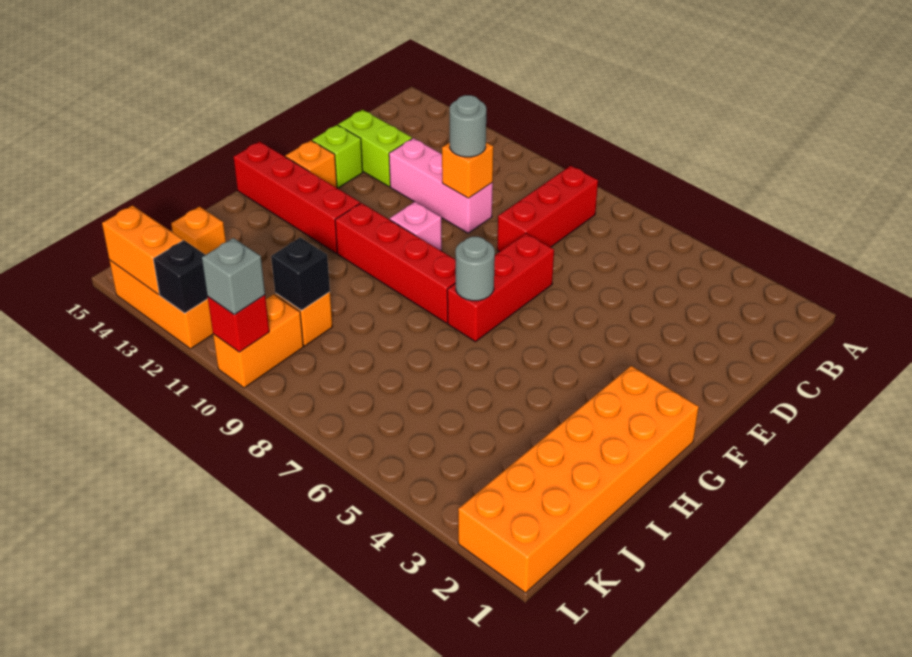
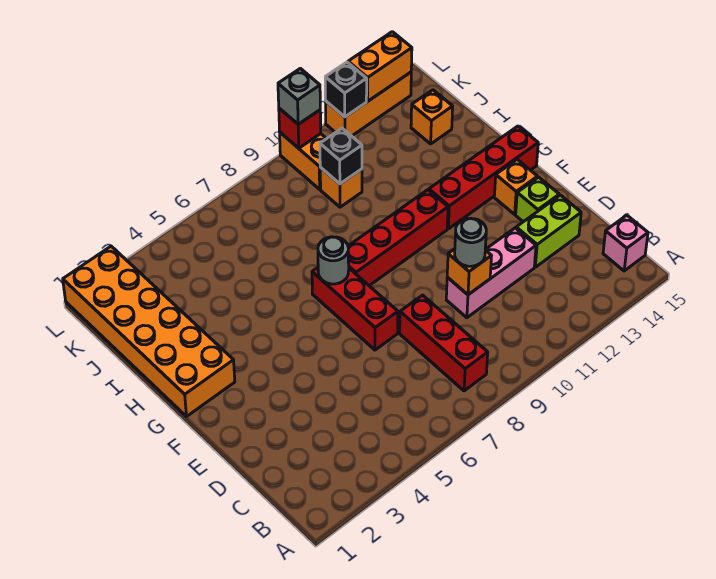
pink 1x1 brick [390,202,442,251] -> pink 1x1 brick moved to [603,215,648,271]

